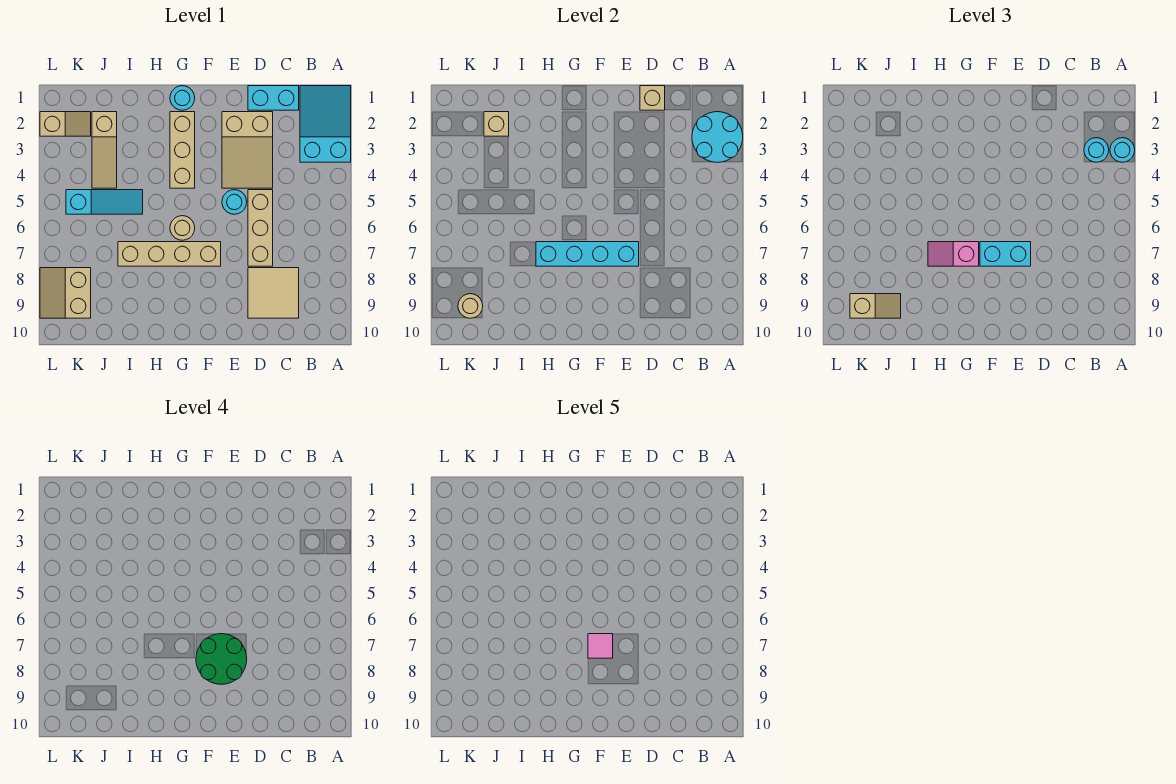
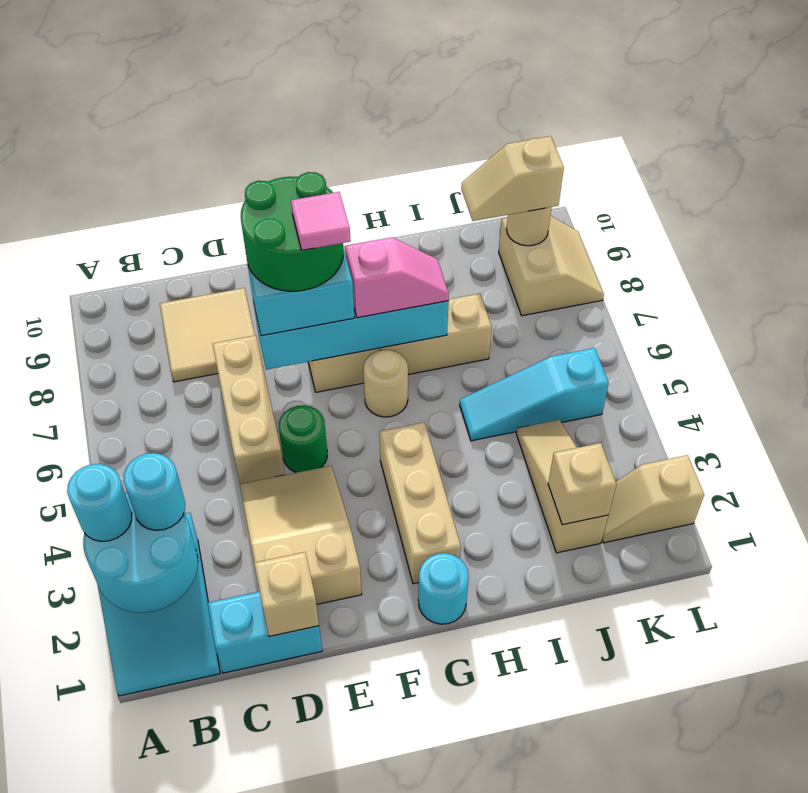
cyan 1x1 round brick [222,190,247,214] -> green 1x1 round brick [279,405,327,473]

